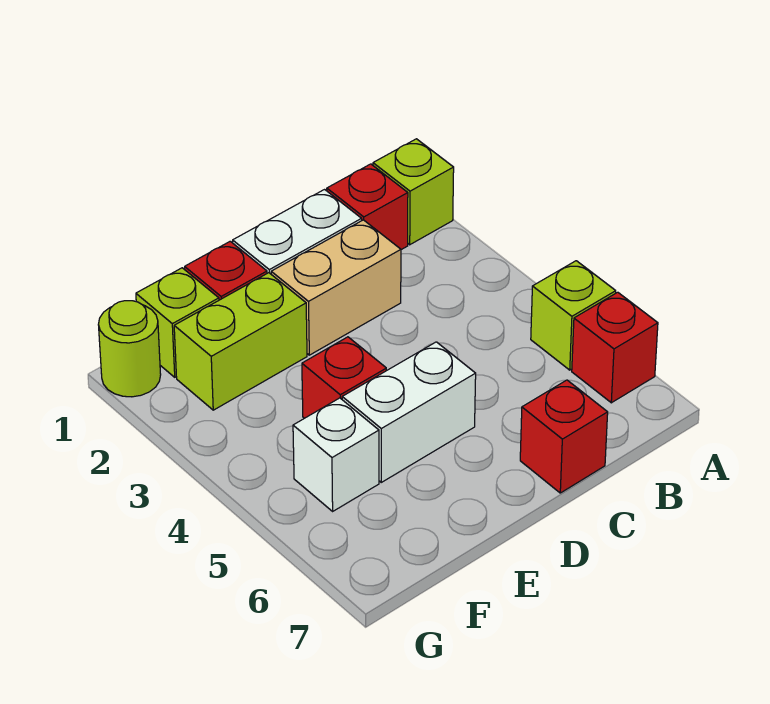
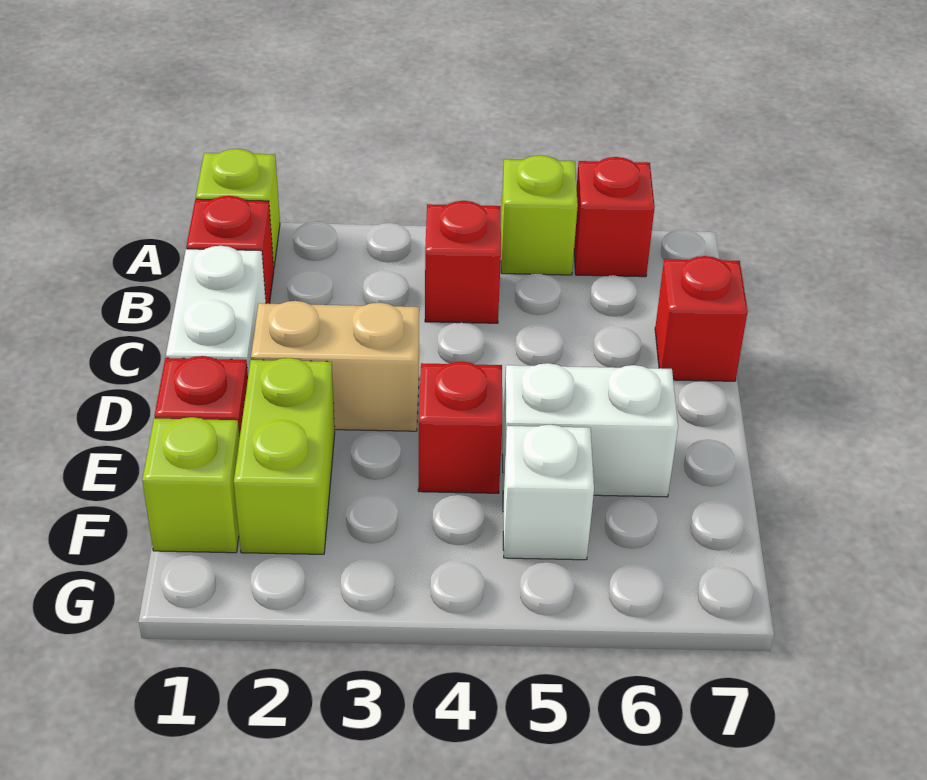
none -> red 1x1 brick [425,201,501,323]
tan 1x2 brick [271,220,401,355] -> tan 1x2 brick turned to [251,301,419,431]
white 1x2 brick [342,342,476,482] -> white 1x2 brick turned to [503,363,678,497]
lime 1x1 round brick [98,301,161,397] -> none

